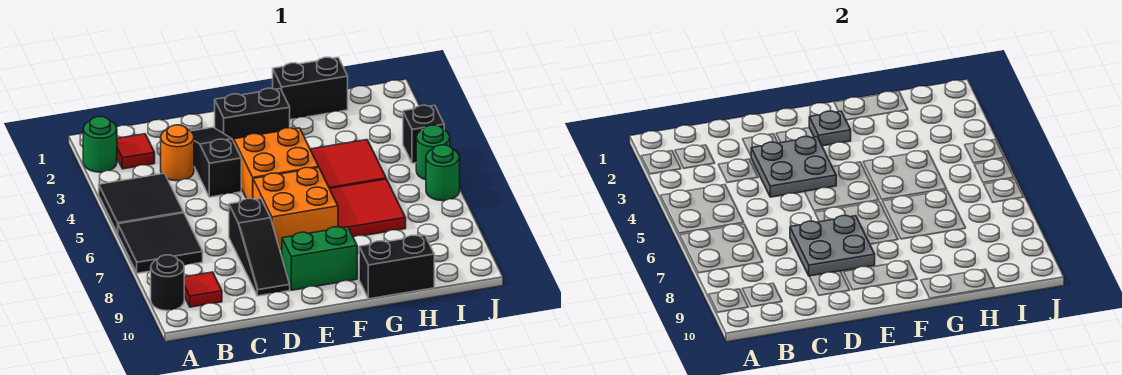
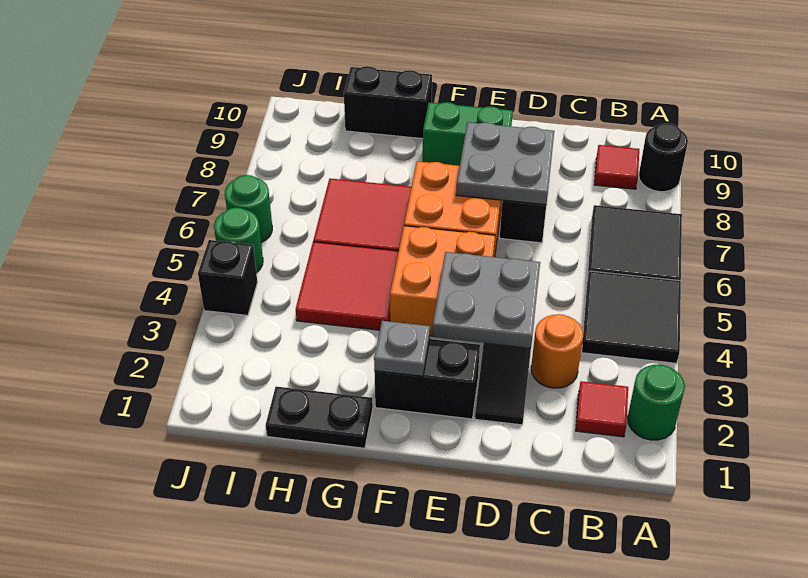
black 1x2 brick [273,57,348,120] -> black 1x2 plate [266,387,373,448]

